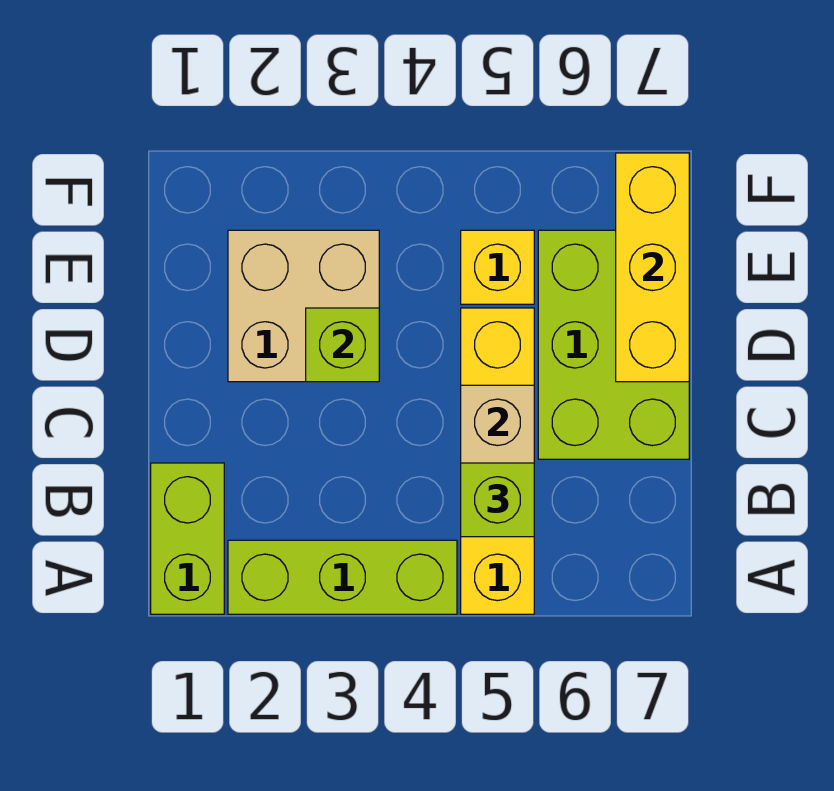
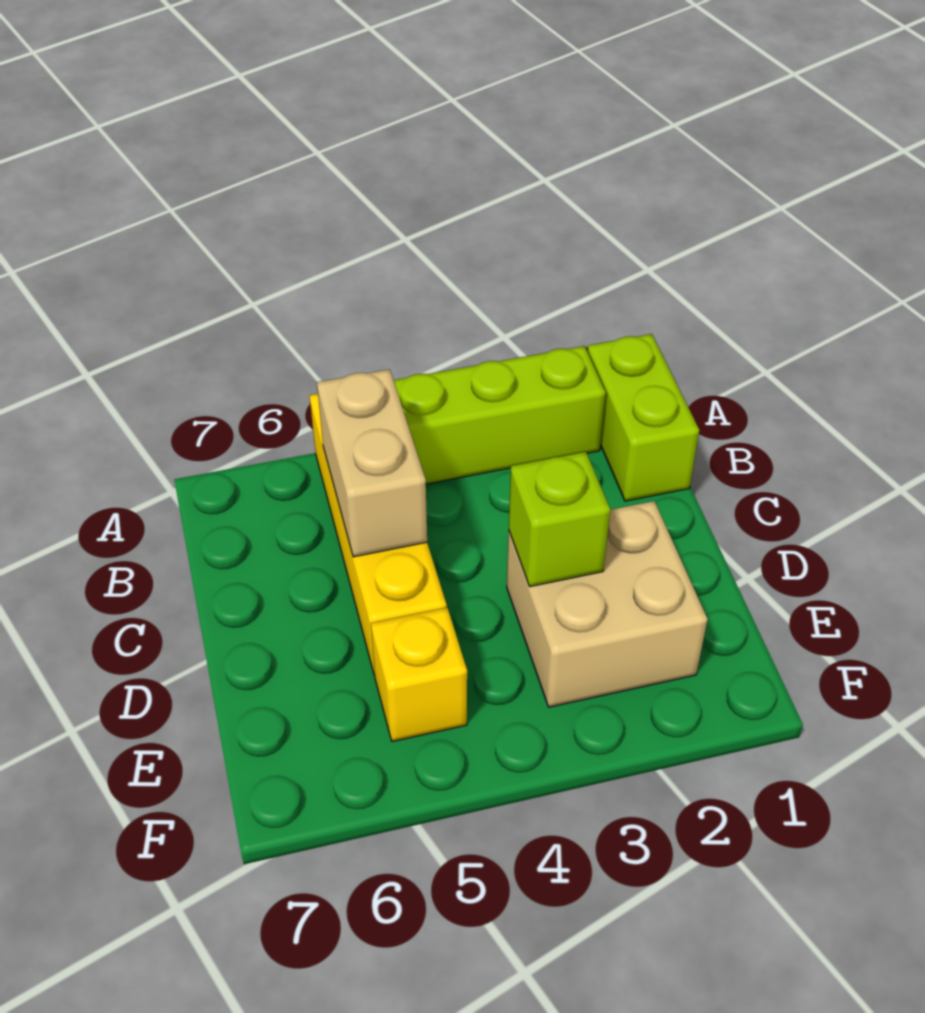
lime 1x1 brick [461,463,534,537] -> none
lime 2x3 brick [538,230,689,459] -> none
yellow 1x3 brick [616,153,689,382] -> none

